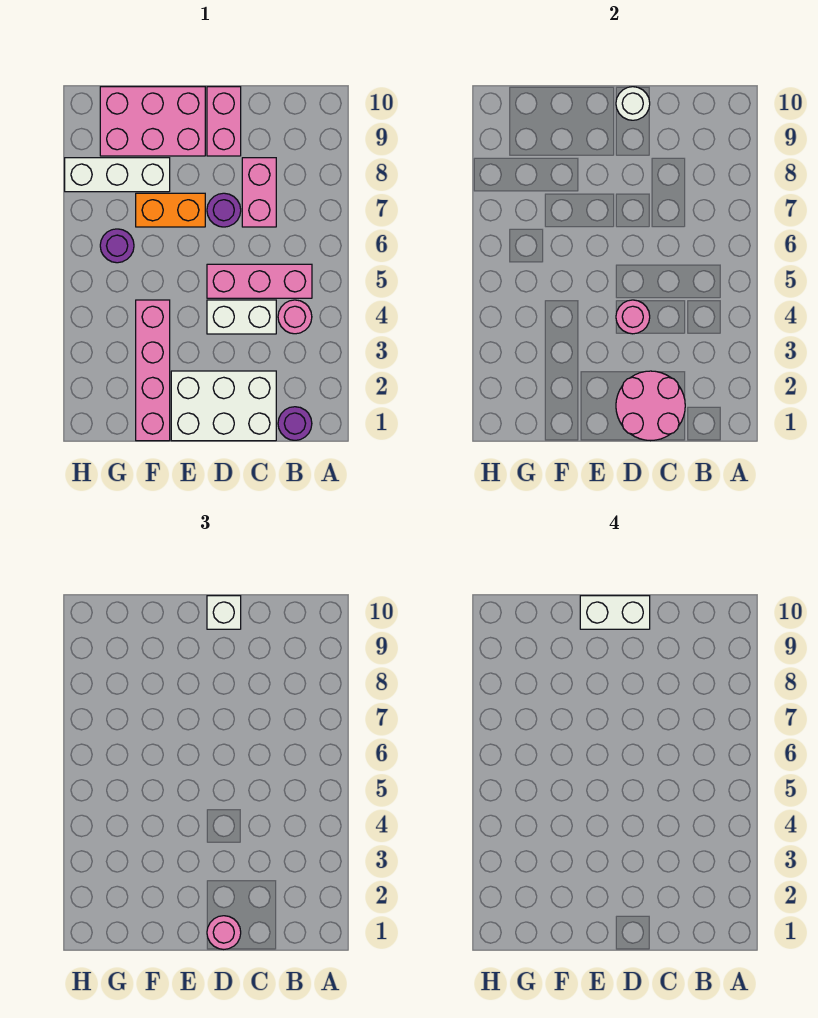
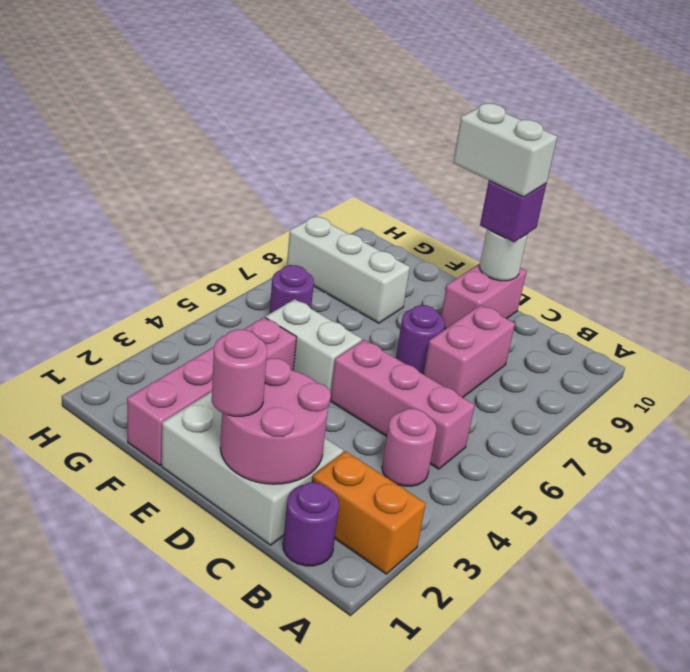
white 1x2 brick [207,300,276,334] -> white 1x2 brick moved to [266,299,362,394]
pink 1x1 round brick [616,300,650,334] -> none
white 1x1 brick [207,596,241,629] -> purple 1x1 brick [480,181,546,242]
orange 1x2 brick [136,193,205,227] -> orange 1x2 brick moved to [312,451,426,574]
pink 2x3 brick [100,87,205,156] -> none

